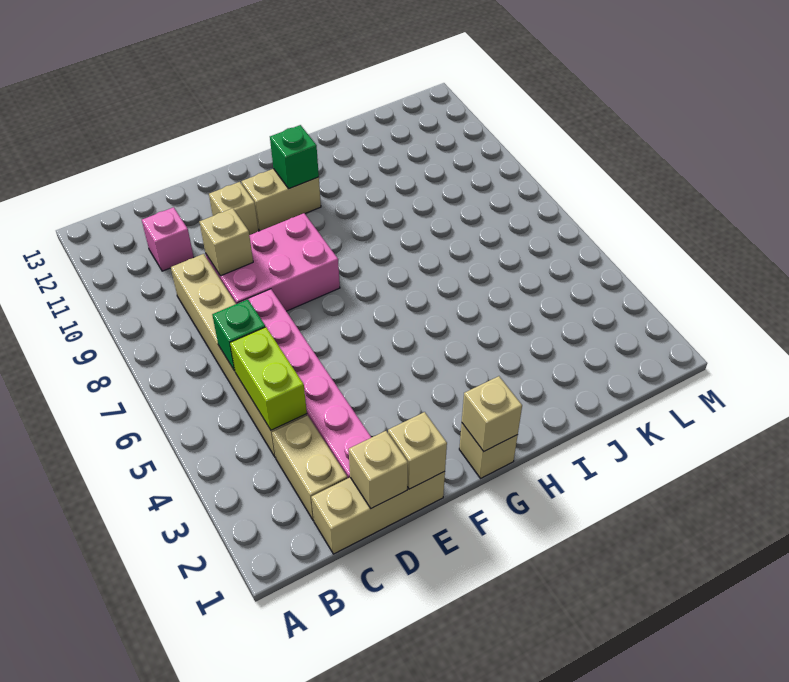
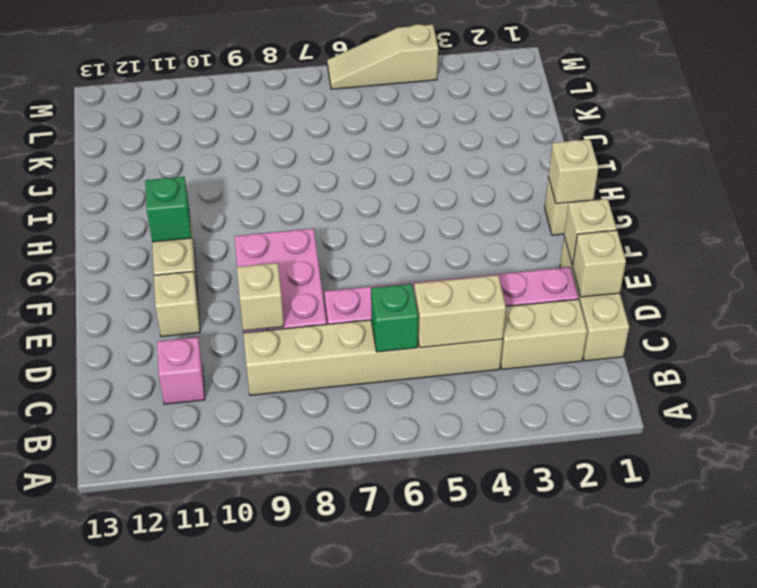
lime 1x2 brick [230,327,307,430] -> tan 1x2 brick [414,275,506,348]
none -> tan 1x3 slope [327,24,438,89]

